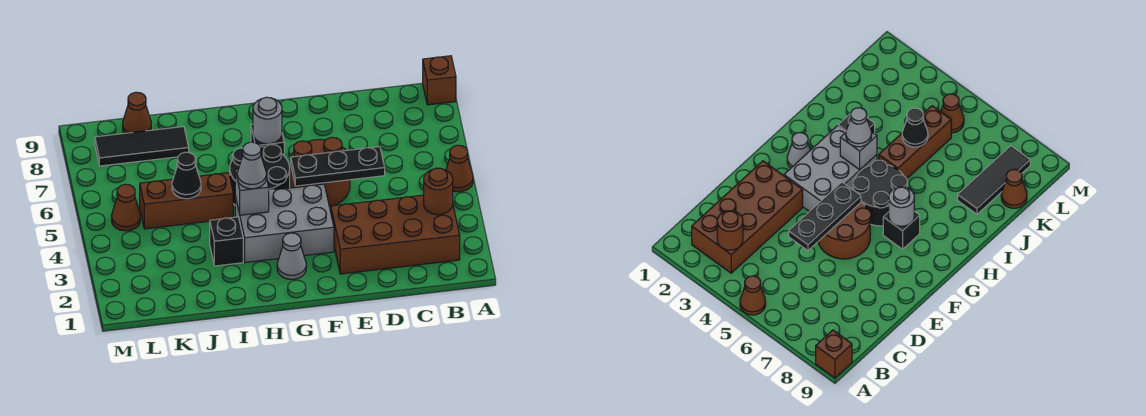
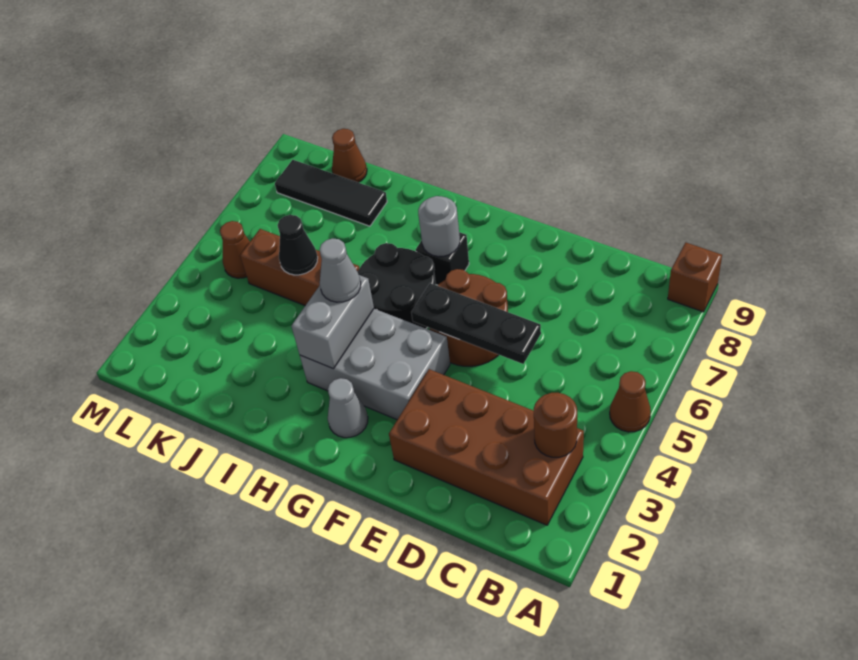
grey 1x1 brick [235,169,269,215] -> grey 1x2 brick [291,275,374,369]
black 1x1 brick [210,217,243,266] -> none

